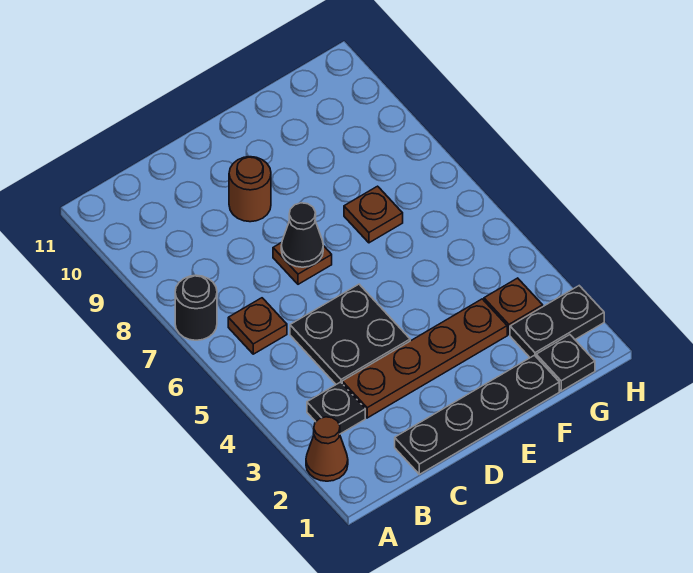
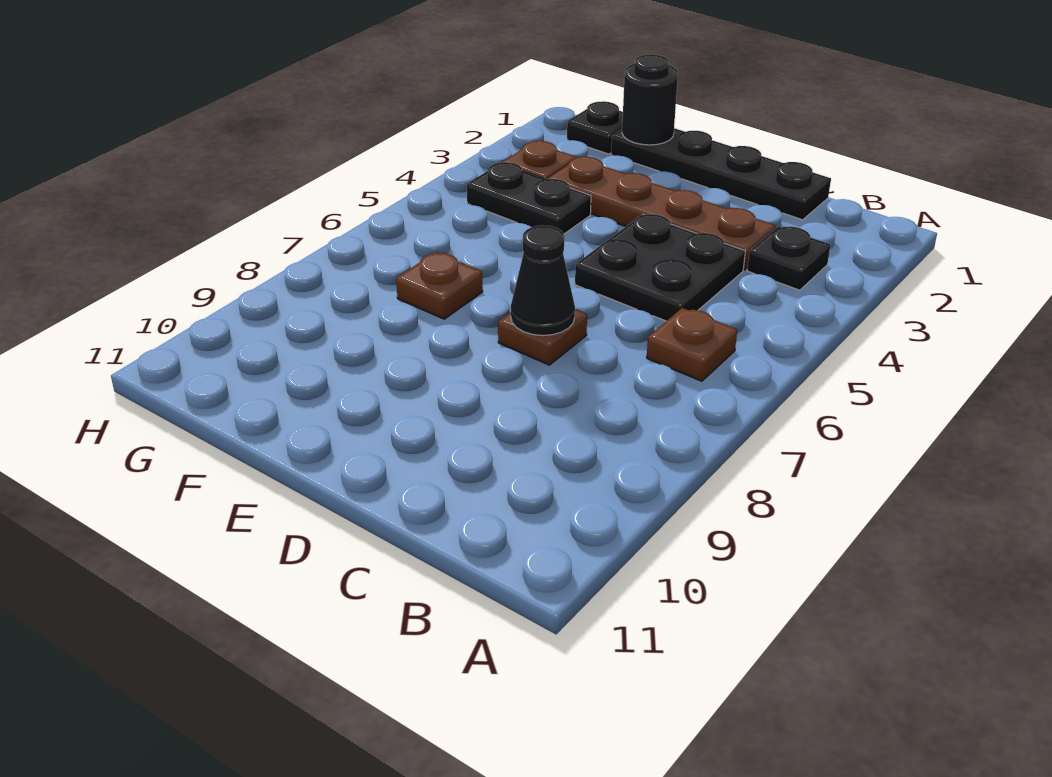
brown 1x1 cone [306,417,348,481] -> none
black 1x1 round brick [175,275,217,340] -> black 1x1 round brick moved to [622,54,678,145]
brown 1x1 round brick [229,157,271,222] -> none
black 1x2 plate [510,286,604,358] -> black 1x2 plate moved to [467,162,591,234]

